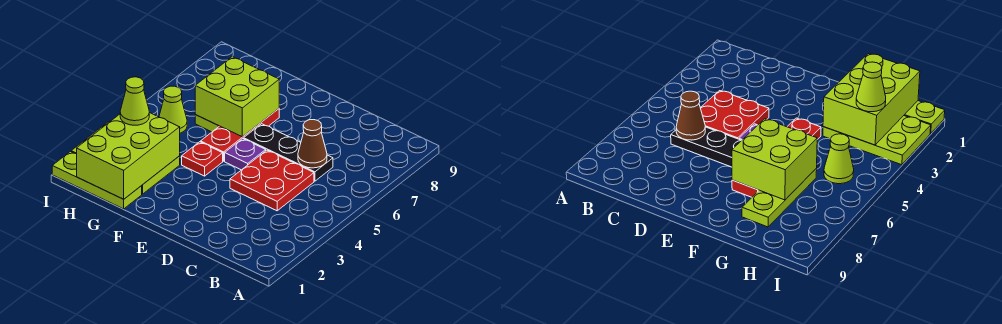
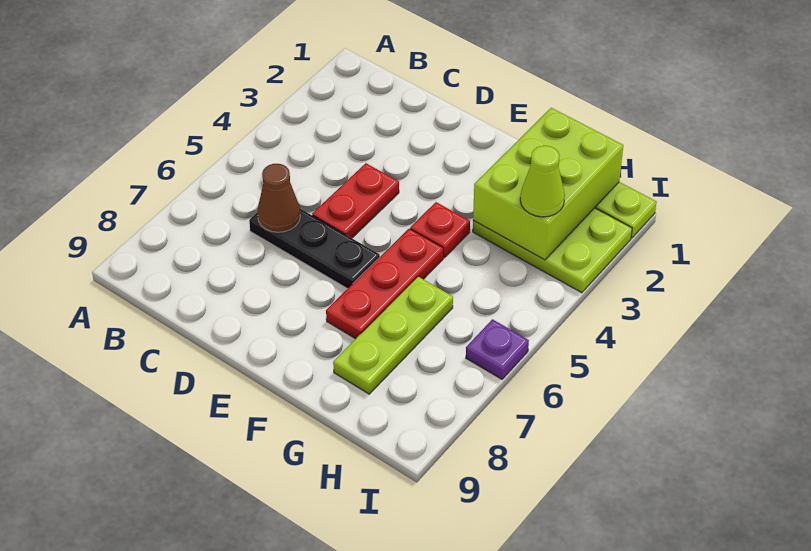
red 2x2 plate [230,150,314,211] -> red 1x2 plate [312,163,399,238]
purple 1x1 plate [225,139,266,170] -> purple 1x1 plate moved to [466,319,529,379]
lime 2x2 brick [195,57,279,137] -> none
lime 1x1 cone [159,86,187,133] -> none

